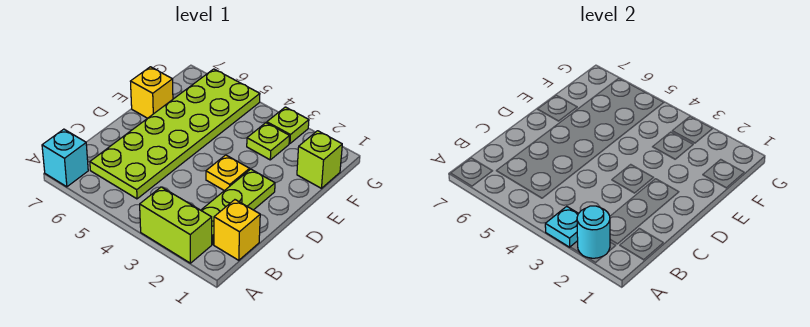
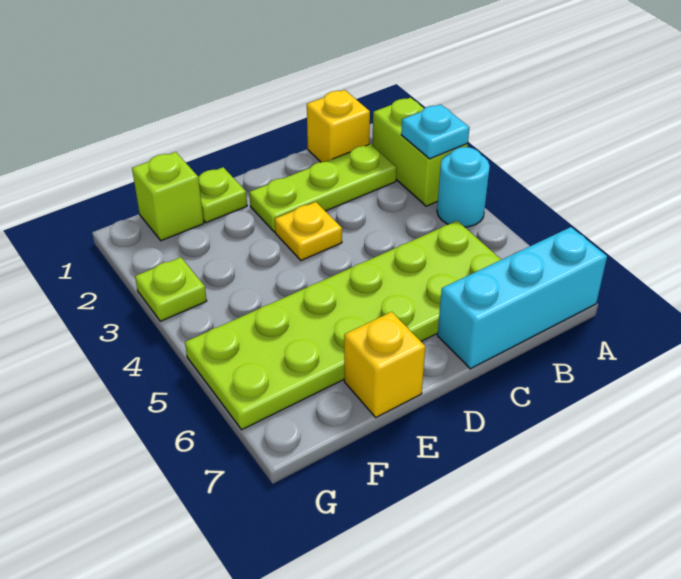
cyan 1x1 round brick [577,206,610,258] -> cyan 1x1 round brick moved to [437,147,490,227]
cyan 1x1 brick [42,129,88,187] -> cyan 1x3 brick [437,227,607,369]
lime 1x1 plate [247,123,290,160] -> lime 1x1 plate moved to [198,167,247,223]

